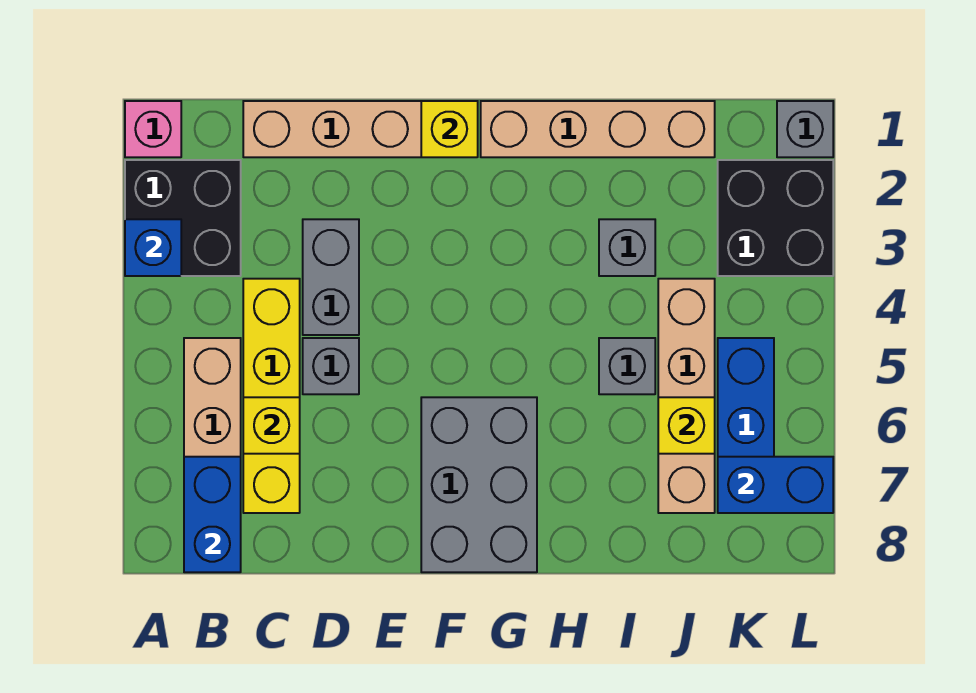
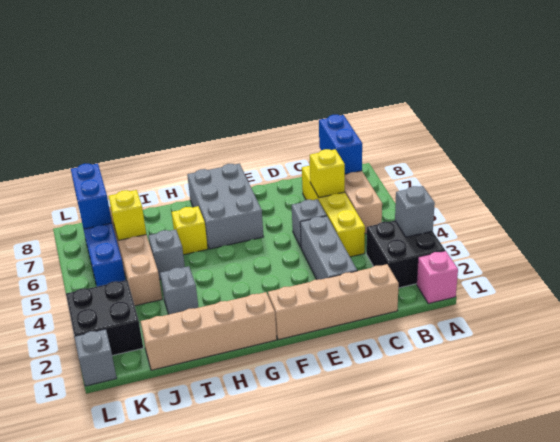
blue 1x1 brick [125,219,181,276] -> grey 1x1 brick [395,186,435,237]
grey 1x2 brick [303,219,359,335] -> grey 1x3 brick [300,216,357,280]
yellow 1x1 brick [421,101,478,157] -> yellow 1x1 brick moved to [172,206,208,255]
blue 1x2 brick [718,457,833,513] -> blue 1x2 brick turned to [71,163,112,229]

